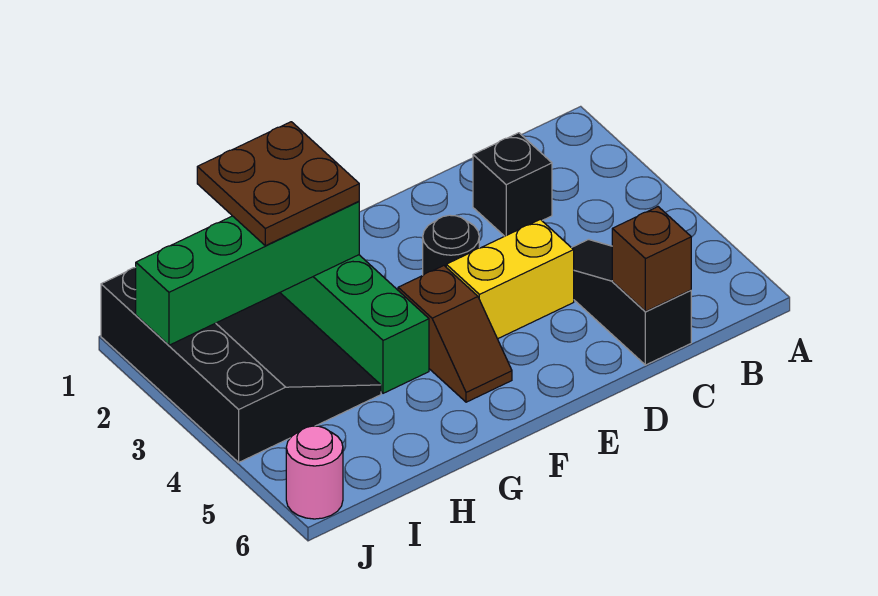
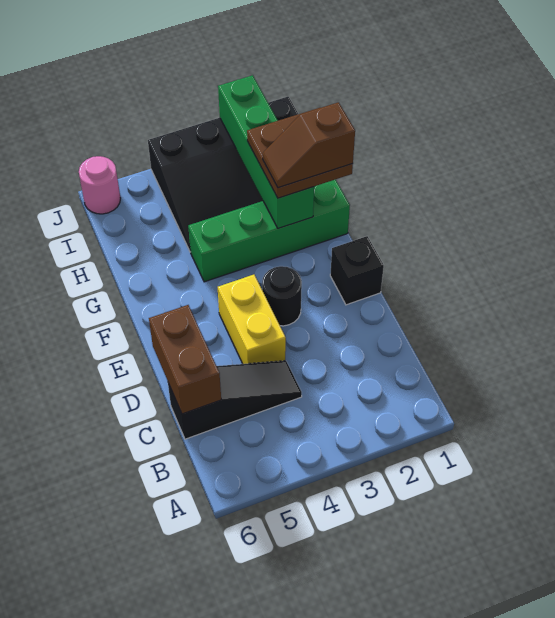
black 1x1 brick [473,133,552,236] -> black 1x1 brick moved to [330,236,384,305]
brown 1x1 brick [612,207,691,312] -> brown 1x2 brick [149,305,221,414]
brown 1x2 slope [398,266,512,402] -> brown 1x2 slope moved to [262,102,355,188]

